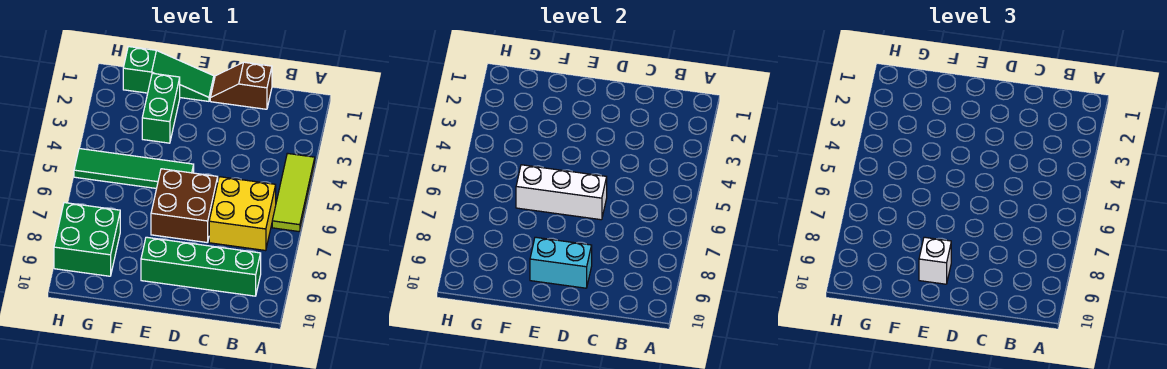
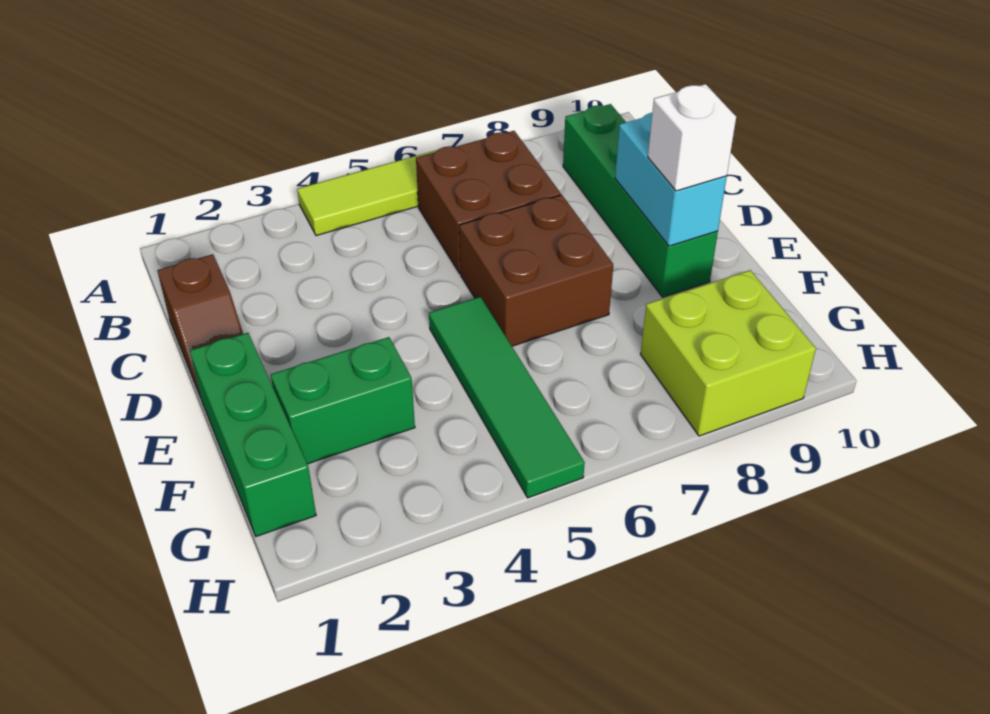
yellow 2x2 brick [209,177,276,251] -> brown 2x2 brick [416,131,561,274]
white 1x3 brick [516,165,607,220] -> none
green 1x3 slope [123,47,214,101] -> green 1x3 brick [190,333,316,536]
green 2x2 brick [54,203,120,276] -> lime 2x2 brick [641,270,816,436]

